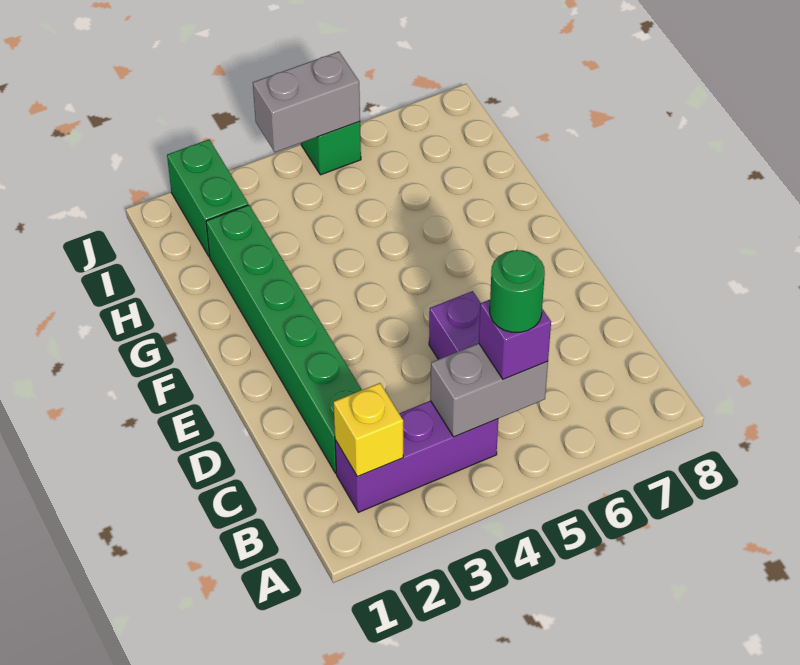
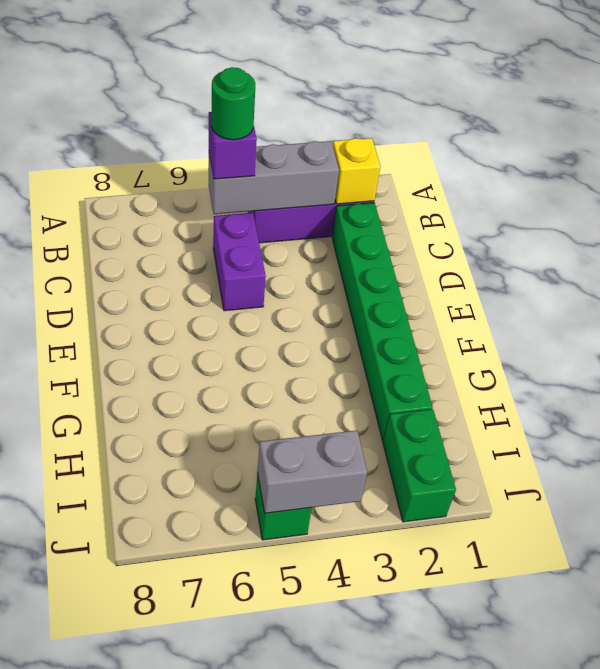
grey 1x2 brick [430,343,548,437] -> grey 1x3 brick [208,141,339,214]

